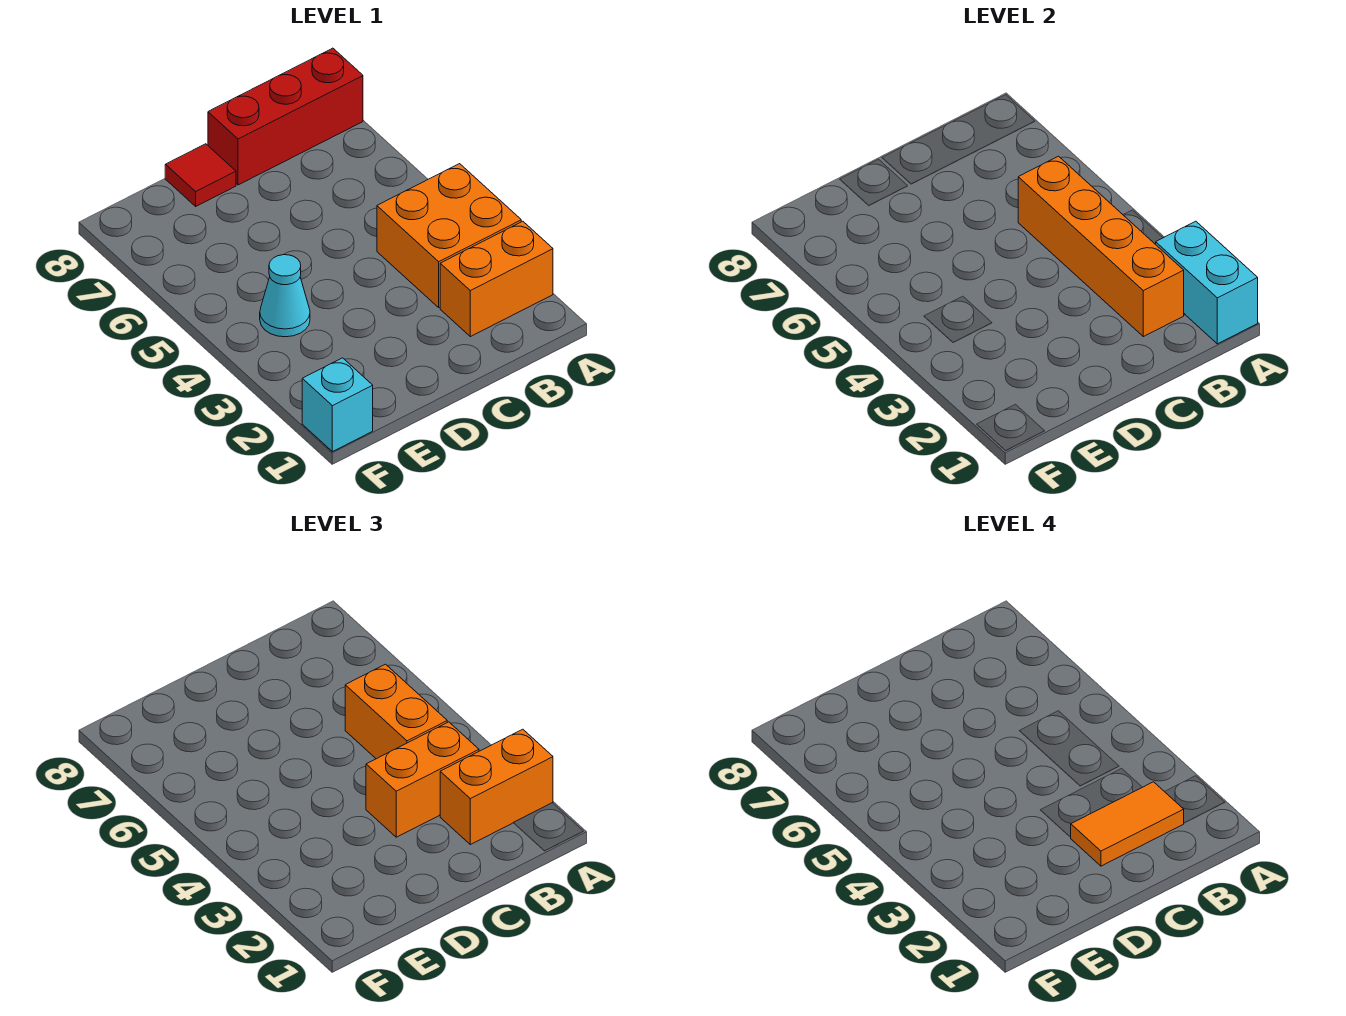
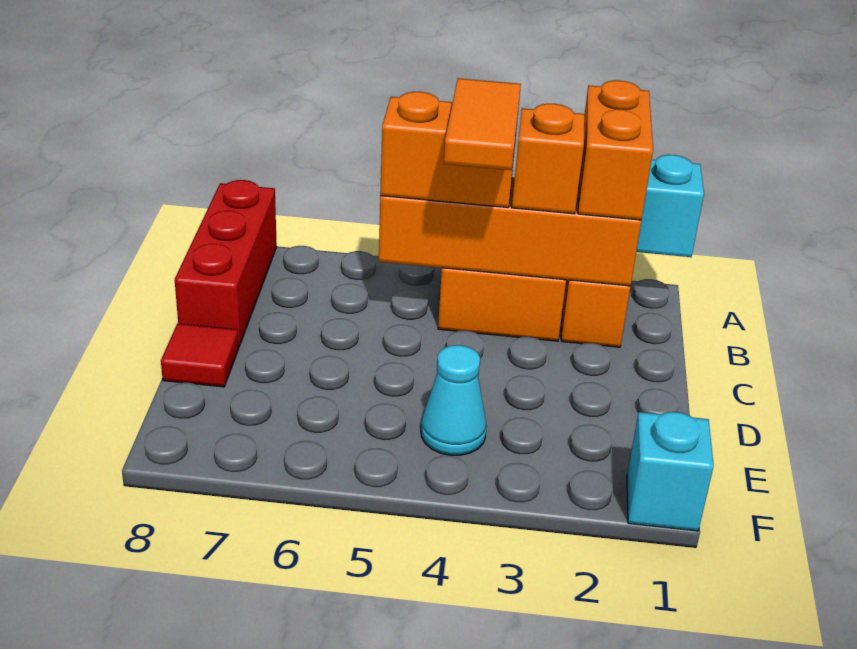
orange 1x2 tile [1071,782,1184,866] -> orange 1x2 tile moved to [444,78,521,170]
orange 1x2 brick [366,722,479,837] -> orange 1x1 brick [512,104,585,214]

